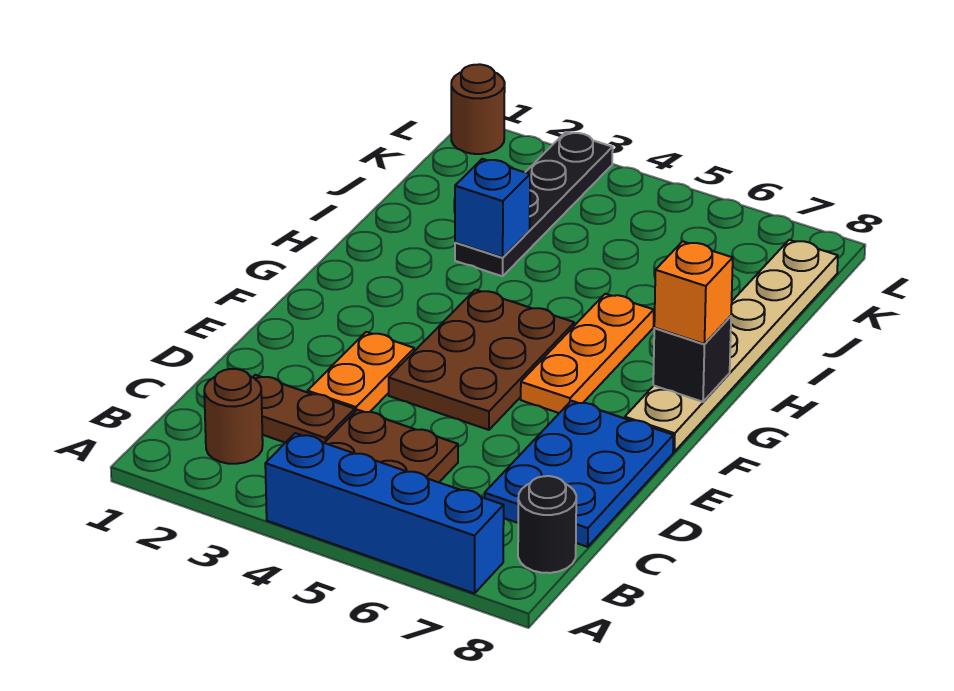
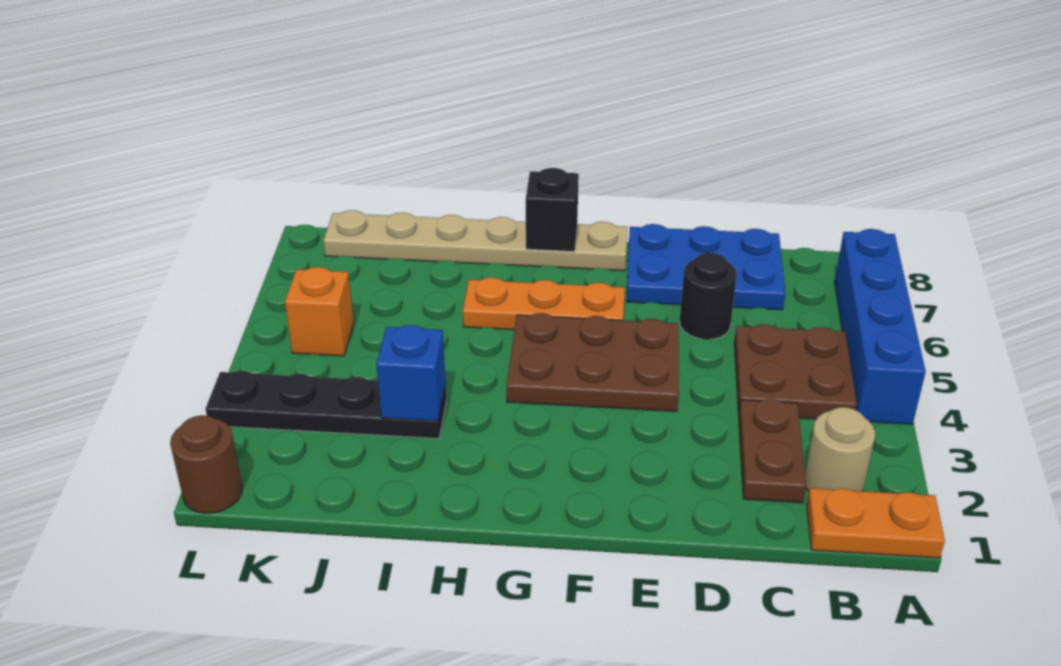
brown 1x1 round brick [204,369,263,464] -> tan 1x1 round brick [805,407,875,491]
black 1x1 round brick [518,476,576,573] -> black 1x1 round brick moved to [679,253,737,339]
orange 1x2 plate [307,332,414,412] -> orange 1x2 plate moved to [807,488,945,558]
orange 1x1 brick [654,241,733,344] -> orange 1x1 brick moved to [285,267,354,356]

